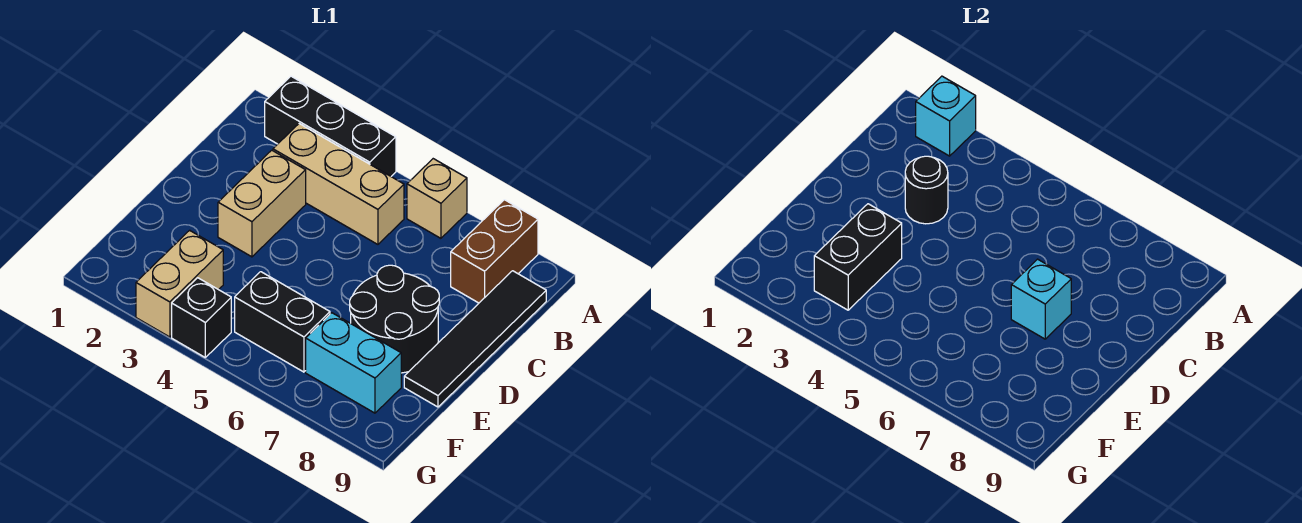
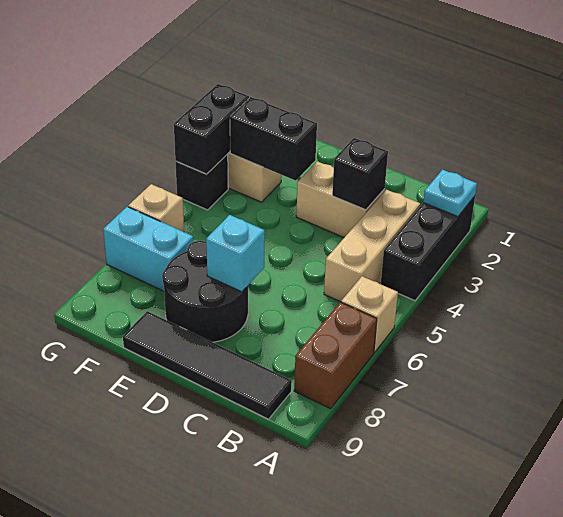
cyan 1x1 brick [916,76,976,156] -> cyan 1x1 plate [423,170,477,217]
brown 1x2 brick [451,200,538,303] -> brown 1x2 brick turned to [294,302,377,409]
black 1x1 round brick [905,156,948,224] -> black 1x1 brick [332,138,388,210]
black 1x2 brick [235,272,330,372] -> black 1x2 brick moved to [174,84,249,174]
cyan 1x2 brick [306,313,401,413] -> cyan 1x2 brick turned to [103,207,193,291]
none -> tan 1x1 brick [128,184,184,232]

